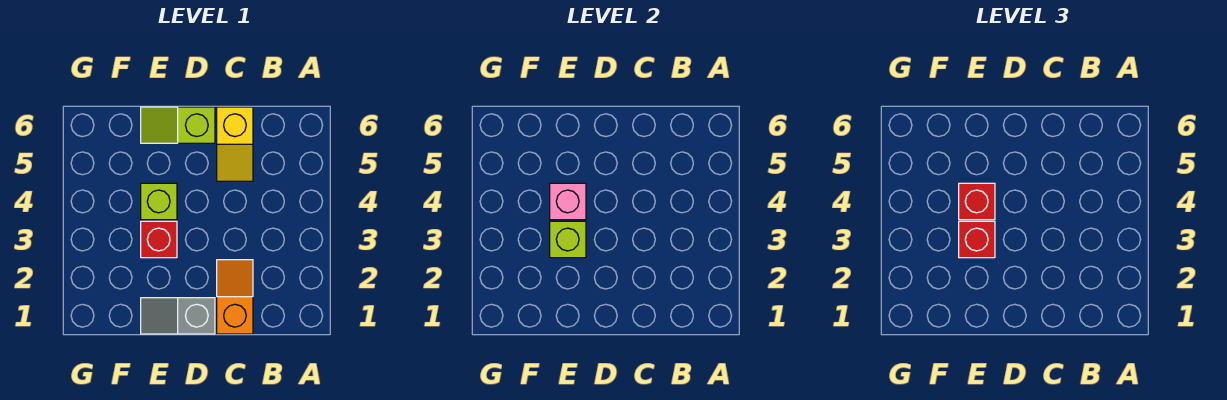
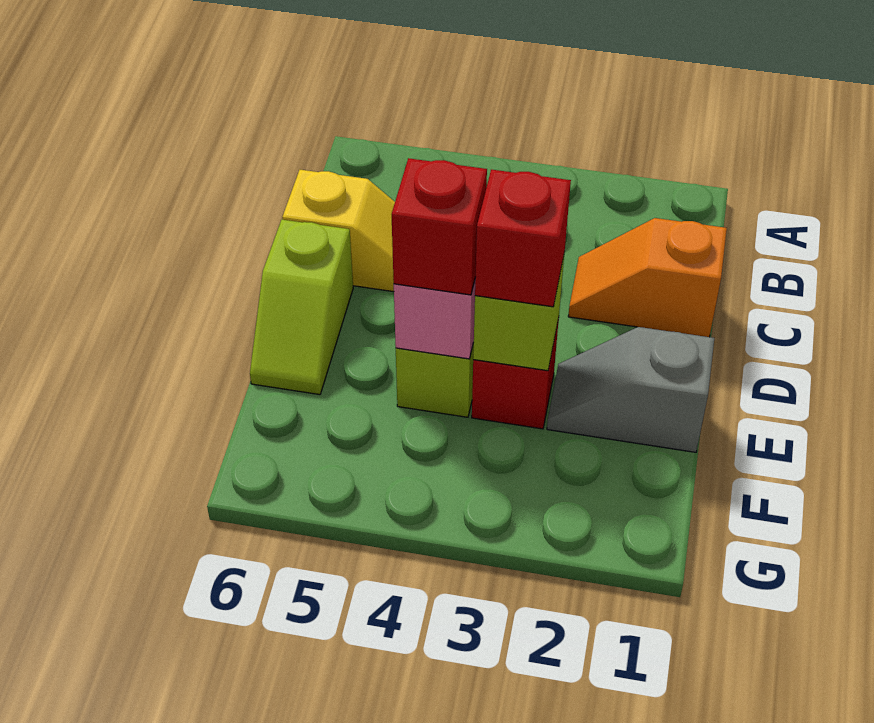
grey 1x2 slope [141,298,215,334] -> grey 1x2 slope turned to [547,327,714,452]

